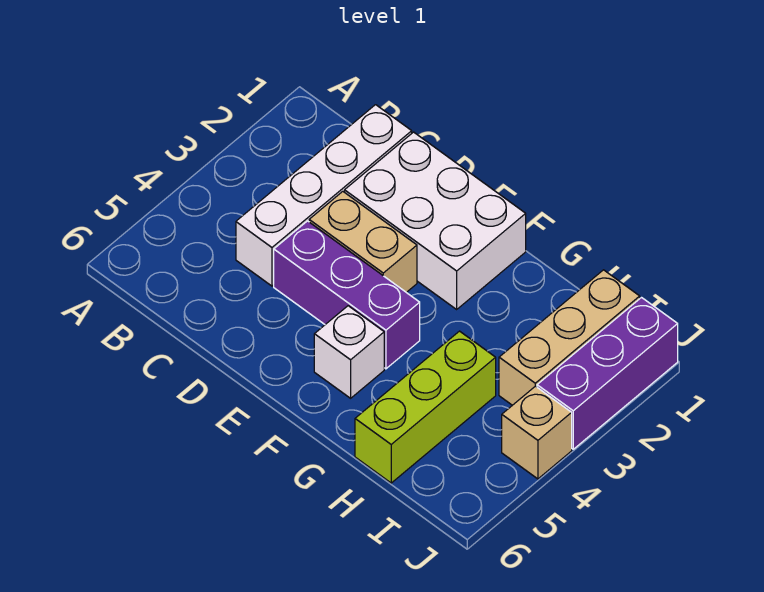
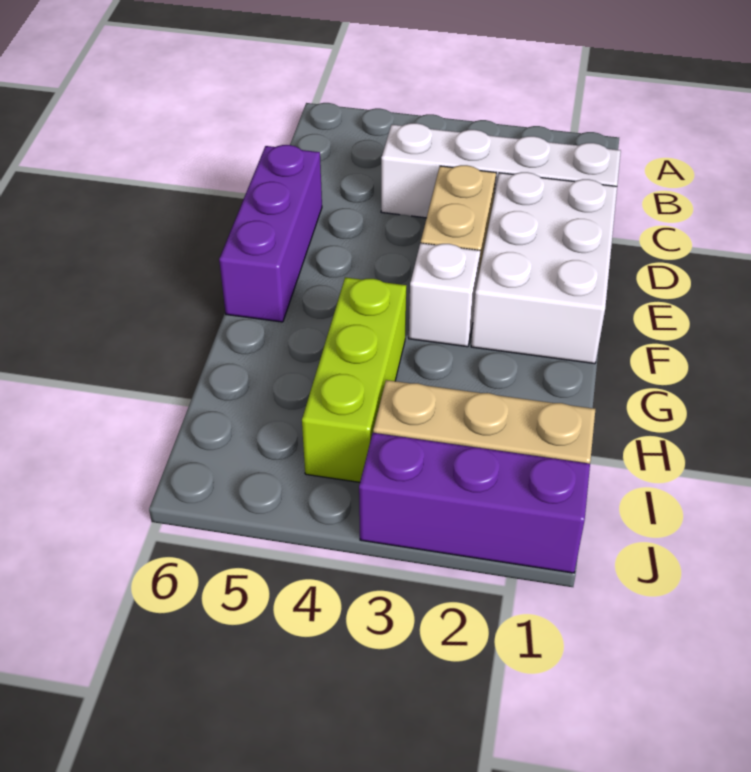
purple 1x3 brick [274,221,420,369] -> purple 1x3 brick moved to [219,145,322,322]
white 1x1 brick [314,306,384,398] -> white 1x1 brick moved to [409,243,480,347]
lime 1x3 brick [355,331,496,483] -> lime 1x3 brick turned to [302,277,406,482]
tan 1x1 brick [502,386,572,479] -> none

